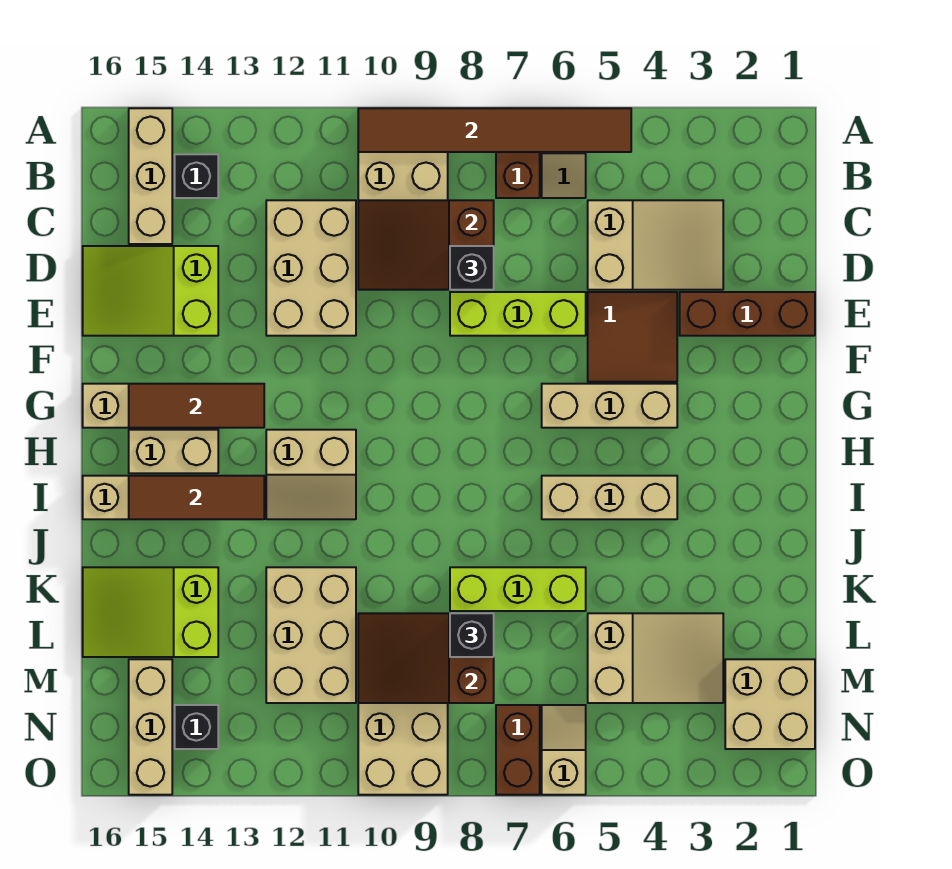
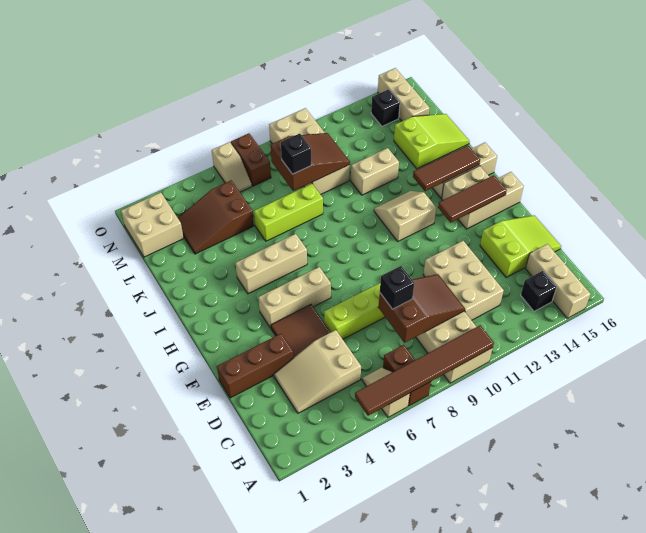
tan 2x3 brick [266,567,356,703] -> tan 1x2 brick [351,148,399,195]
tan 2x3 slope [588,613,723,703] -> brown 2x3 slope [178,180,254,254]

